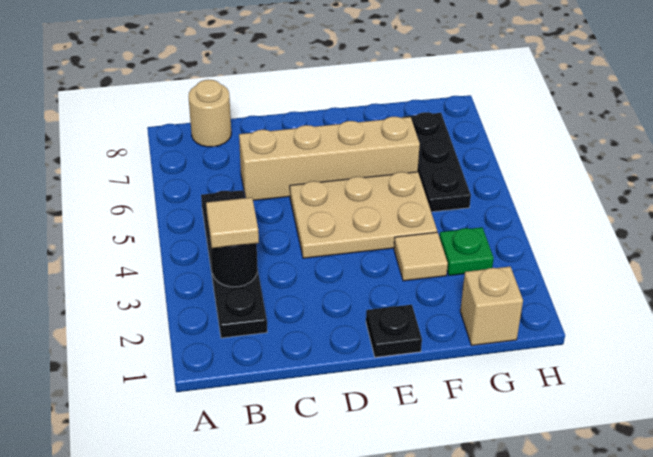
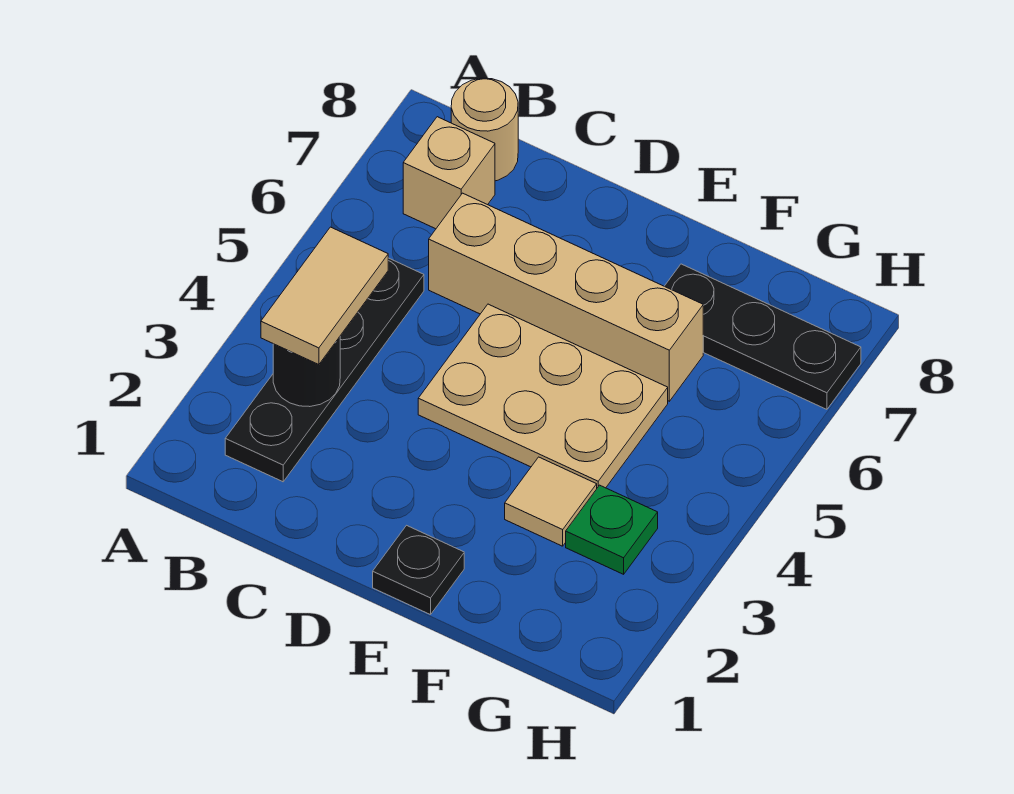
tan 1x1 tile [206,197,259,248] -> tan 1x2 tile [261,227,388,365]
tan 1x1 brick [460,267,523,345] -> tan 1x1 brick moved to [403,117,495,229]
black 1x3 plate [402,112,471,212] -> black 1x3 plate turned to [665,264,861,409]

